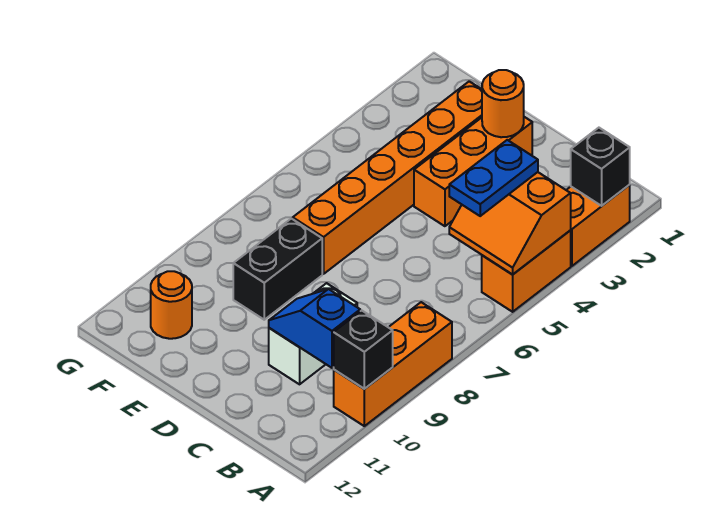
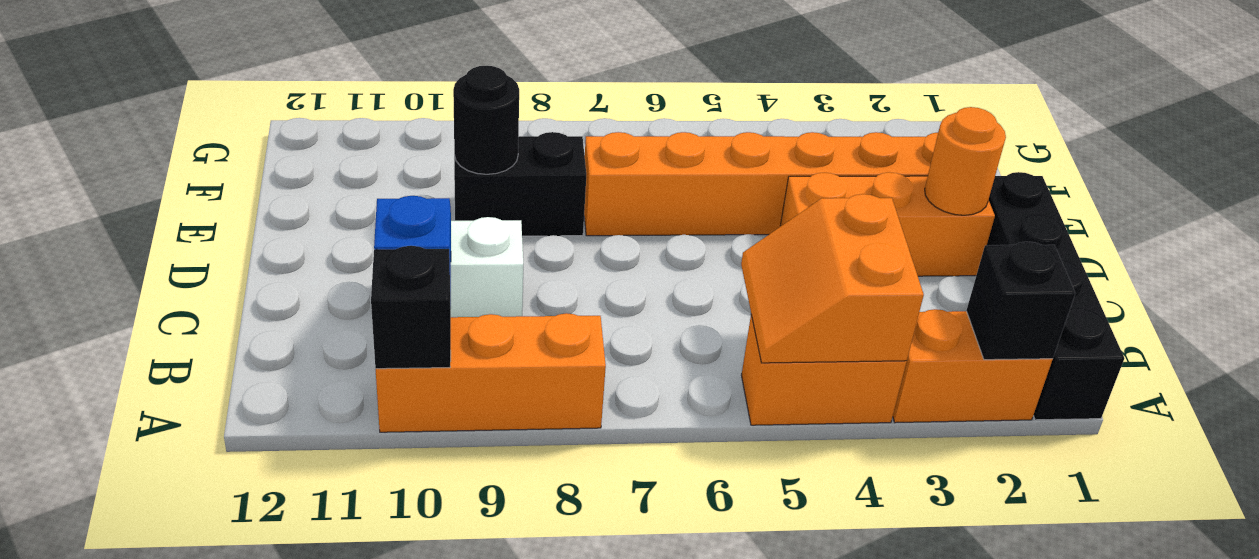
none -> black 1x4 brick [987,172,1124,420]
blue 1x2 plate [449,140,538,216] -> none
none -> black 1x1 round brick [453,66,519,174]
orange 1x1 round brick [151,271,192,339] -> none

